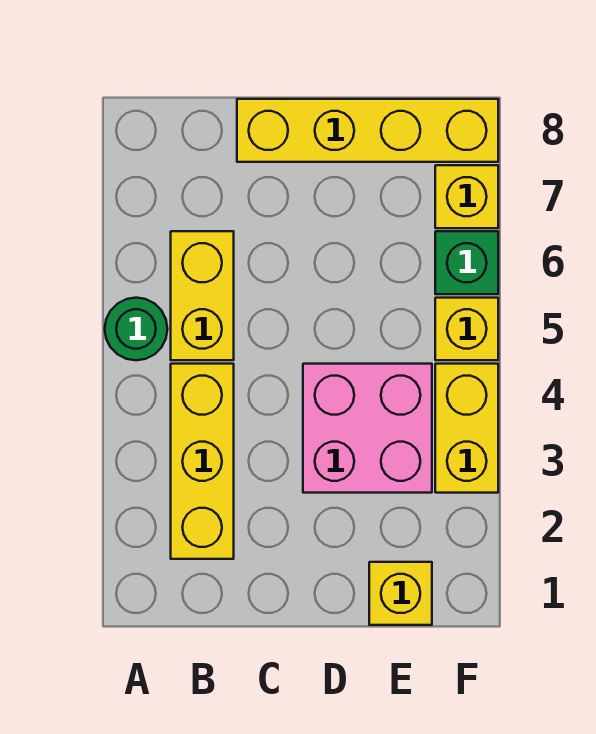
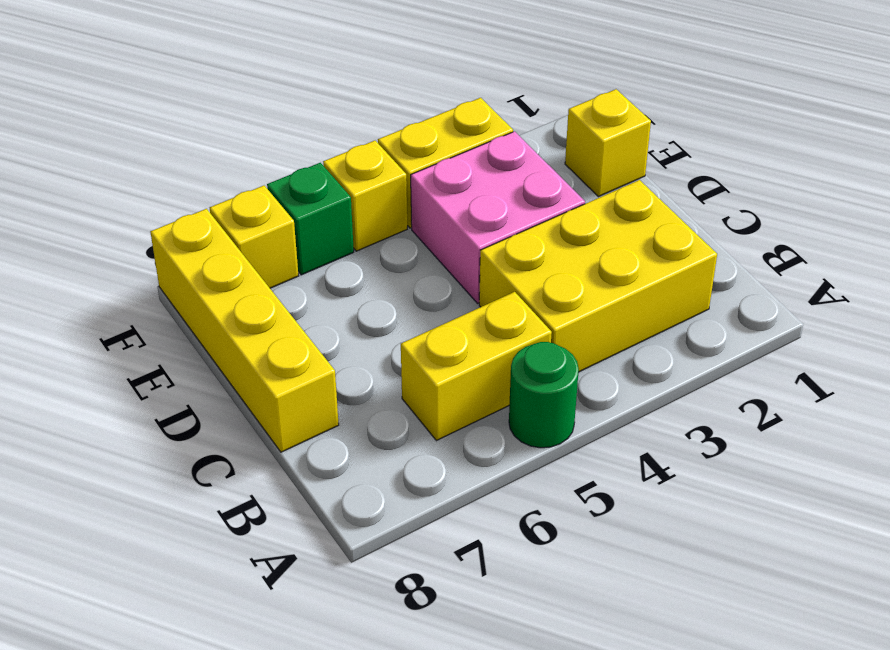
yellow 1x3 brick [171,364,234,559] -> yellow 2x3 brick [479,180,717,372]

